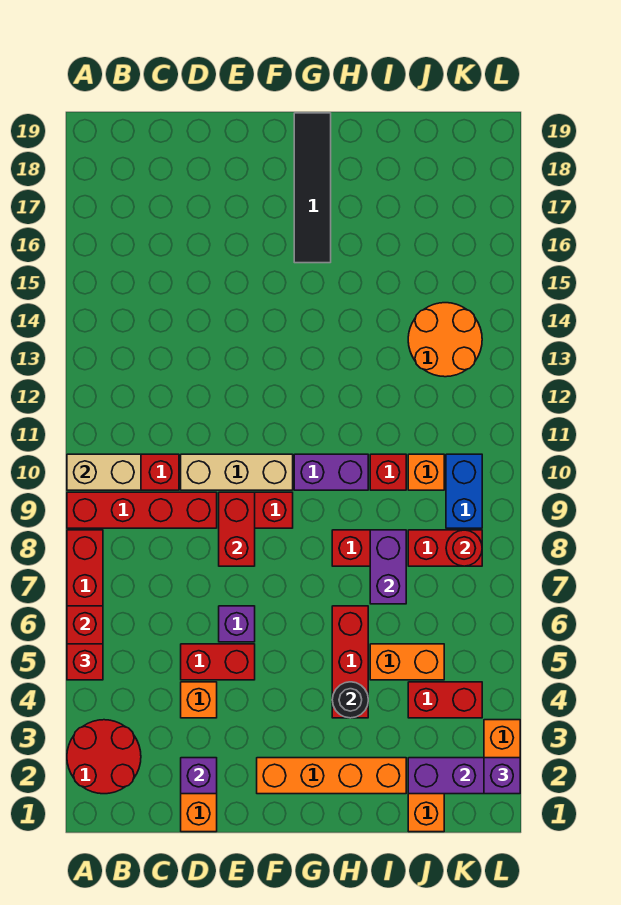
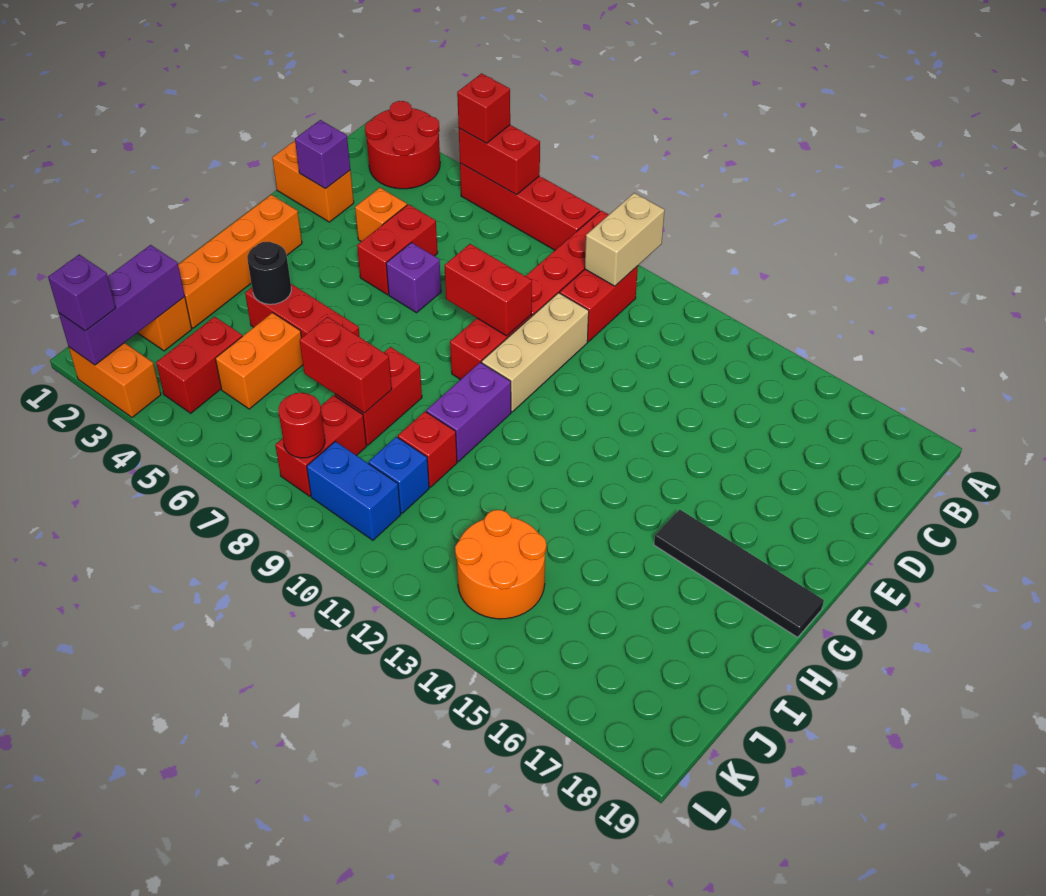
purple 1x2 brick [370,530,406,604] -> red 1x2 brick [300,317,392,413]
orange 1x1 brick [408,454,444,490] -> blue 1x1 brick [369,437,429,513]

